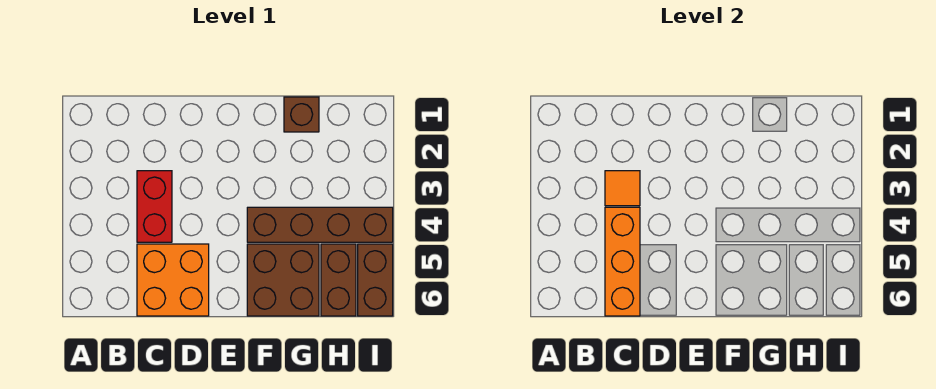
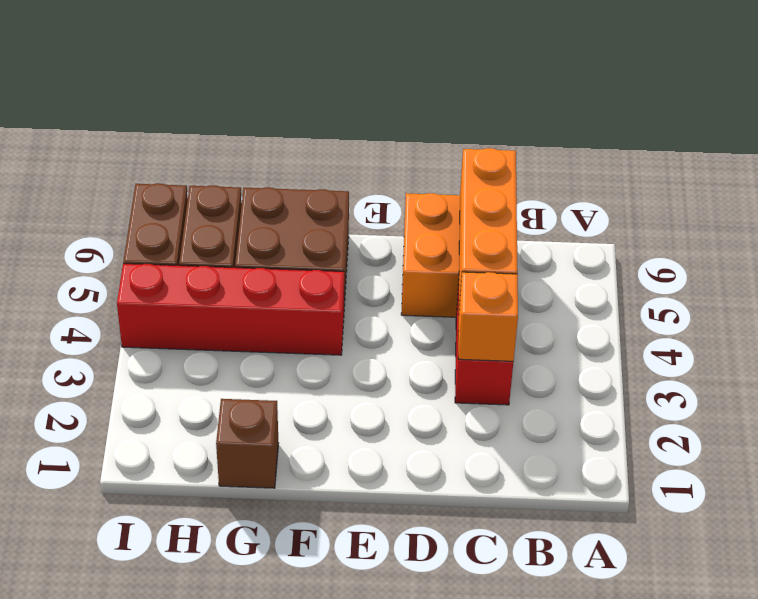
orange 1x1 tile [605,171,640,206] -> orange 1x1 brick [458,272,518,361]
brown 1x4 brick [247,207,393,242] -> red 1x4 brick [117,263,344,355]

